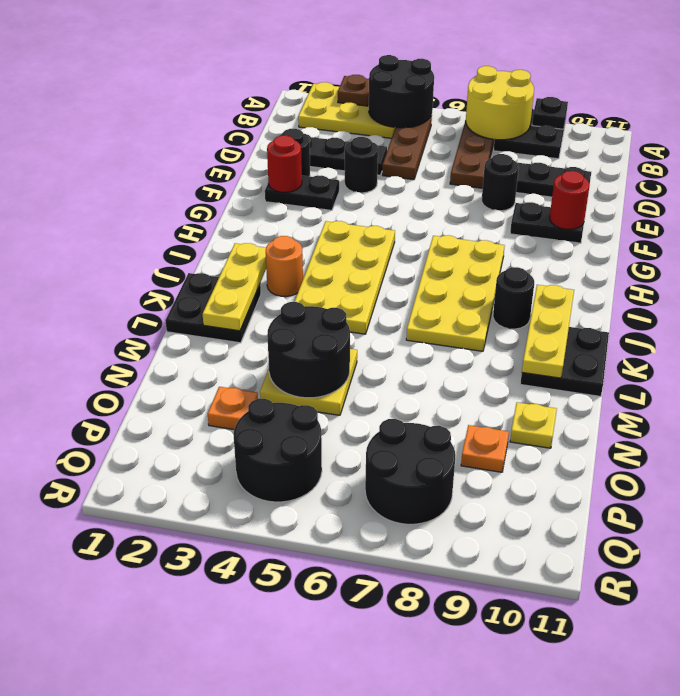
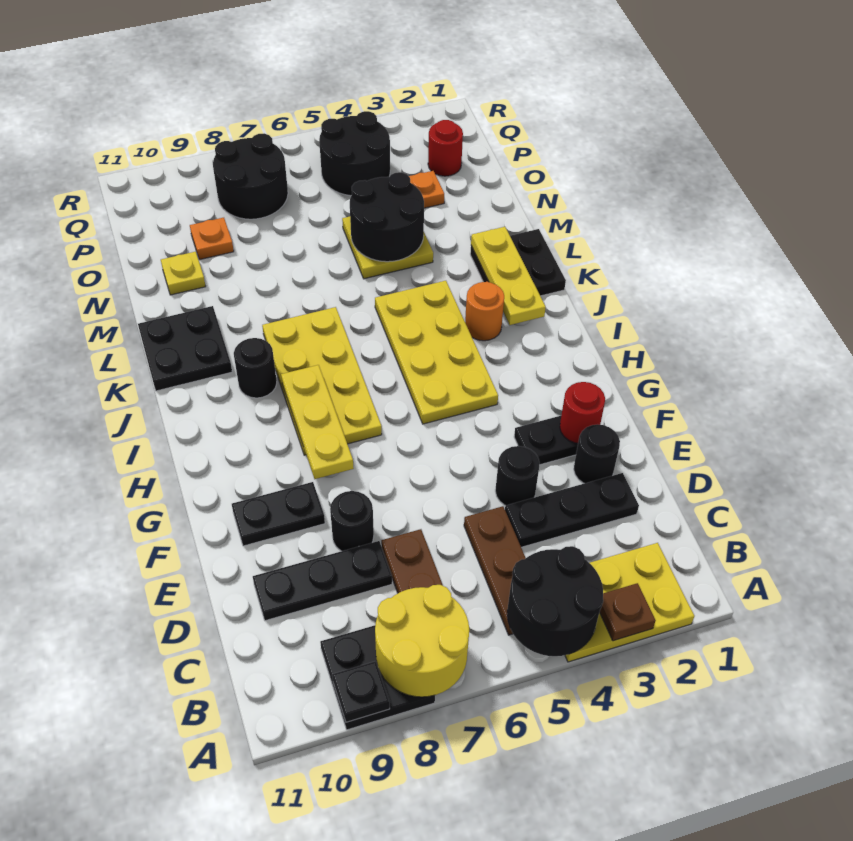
red 1x1 round brick [550,171,590,229] -> red 1x1 round brick moved to [428,120,463,176]
yellow 1x3 plate [522,285,574,378] -> yellow 1x3 plate moved to [281,365,354,479]

